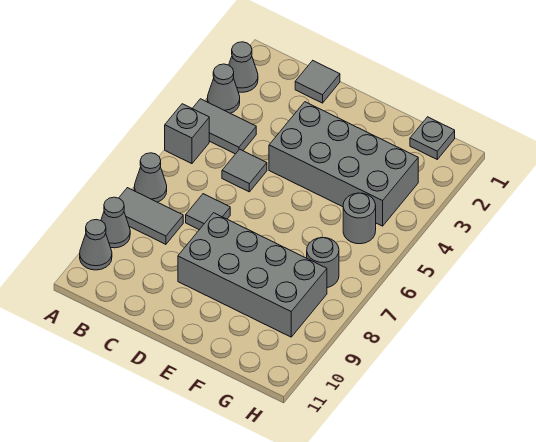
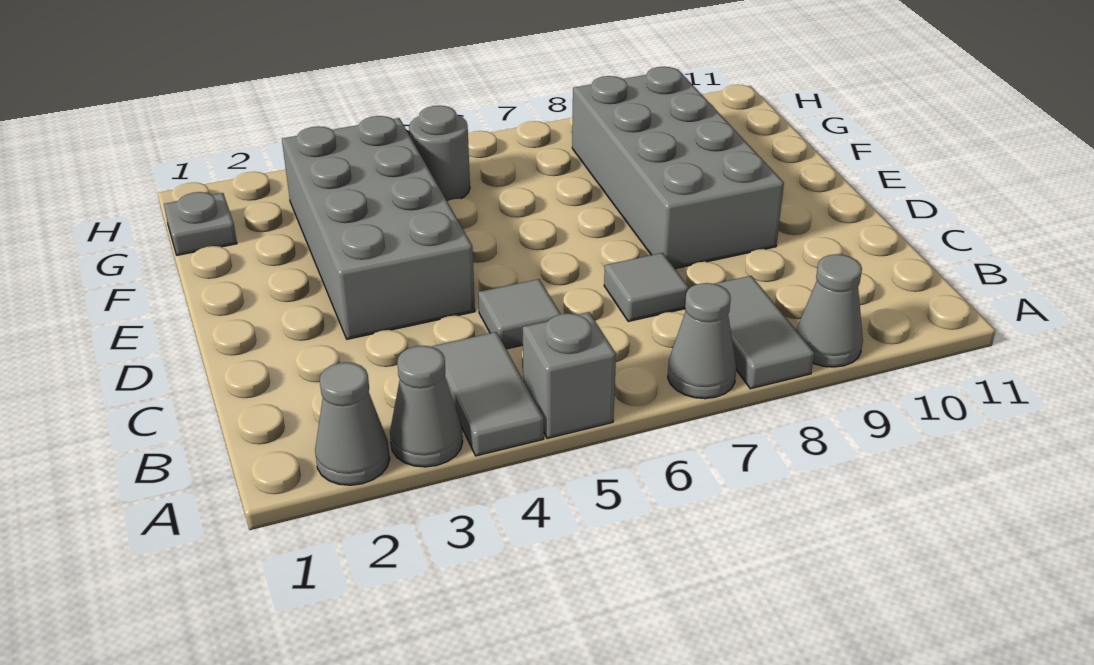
grey 1x1 cone [80,220,112,270] -> none
grey 1x1 tile [295,61,340,103] -> none
grey 1x1 round brick [307,238,339,288] -> none

